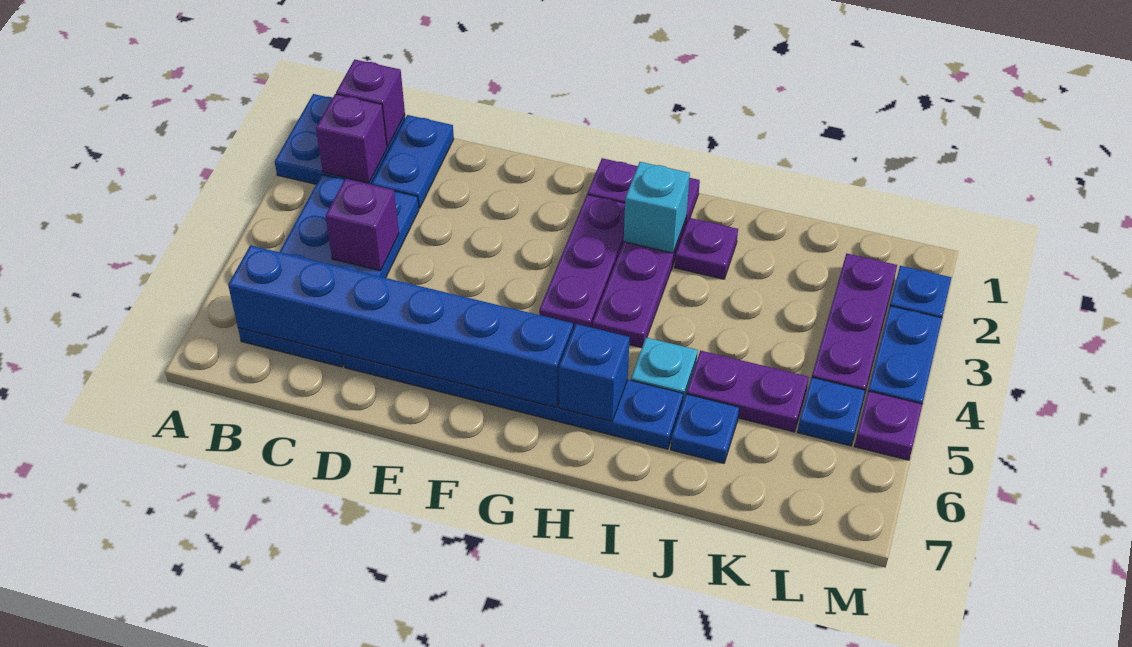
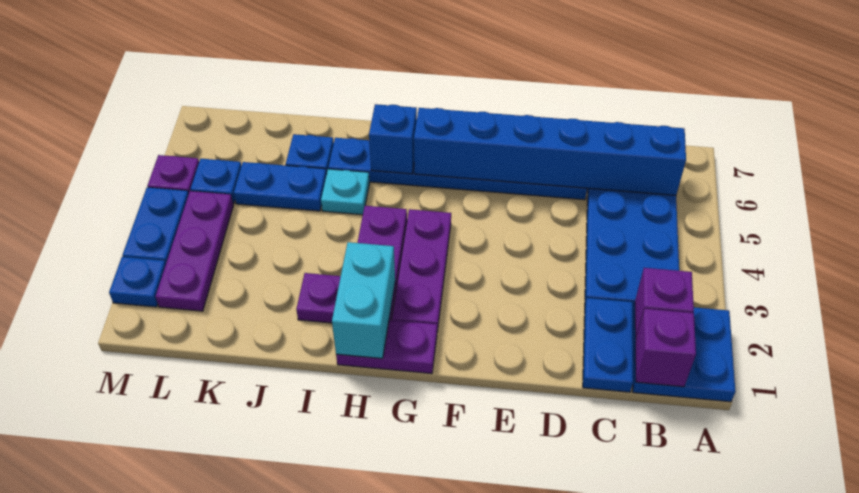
purple 1x1 brick [326,179,399,271] -> none
cyan 1x1 brick [624,162,690,253] -> cyan 1x2 brick [332,242,395,359]
purple 1x2 plate [686,351,809,432] -> blue 1x2 plate [234,162,327,211]

